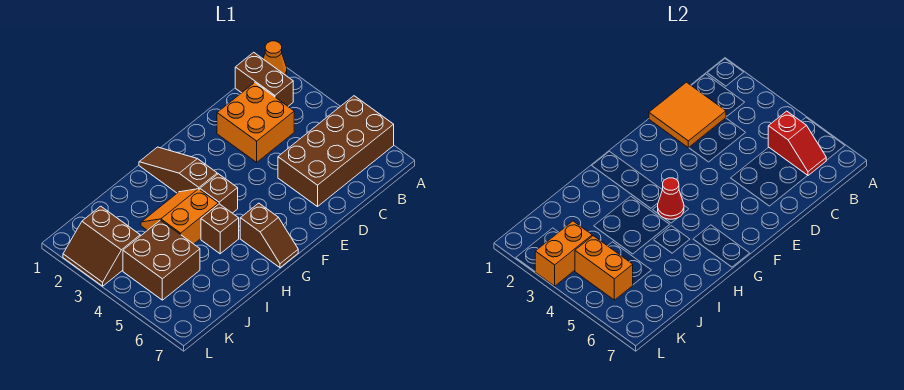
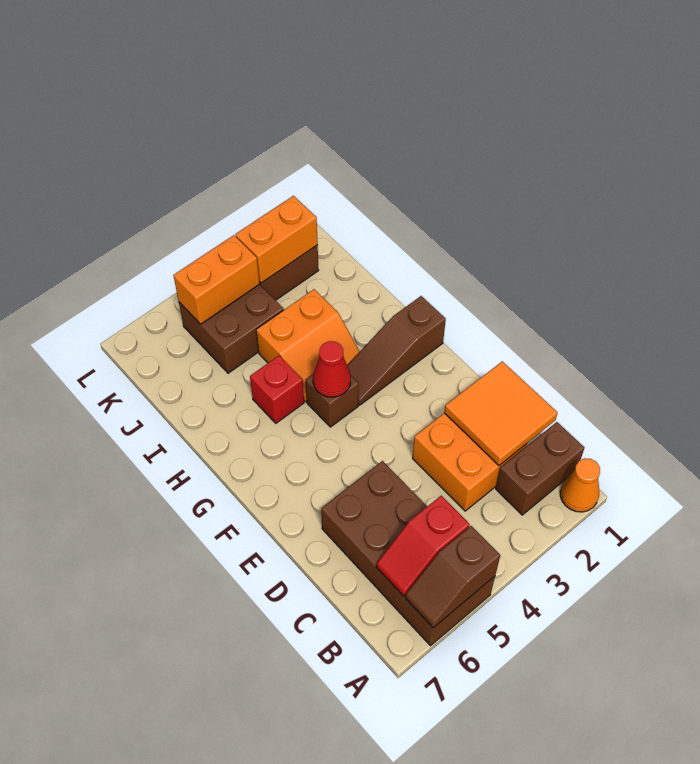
brown 1x3 slope [139,147,217,193] -> brown 1x3 slope turned to [347,296,446,405]
brown 1x2 slope [240,203,298,268] -> brown 1x2 slope moved to [405,526,500,628]
orange 2x2 slope [141,189,218,244] -> orange 2x2 slope turned to [256,289,360,401]
brown 1x1 brick [201,204,239,254] -> red 1x1 brick [250,356,304,423]
orange 1x2 brick [535,221,592,286] -> orange 1x2 brick turned to [235,196,318,283]

